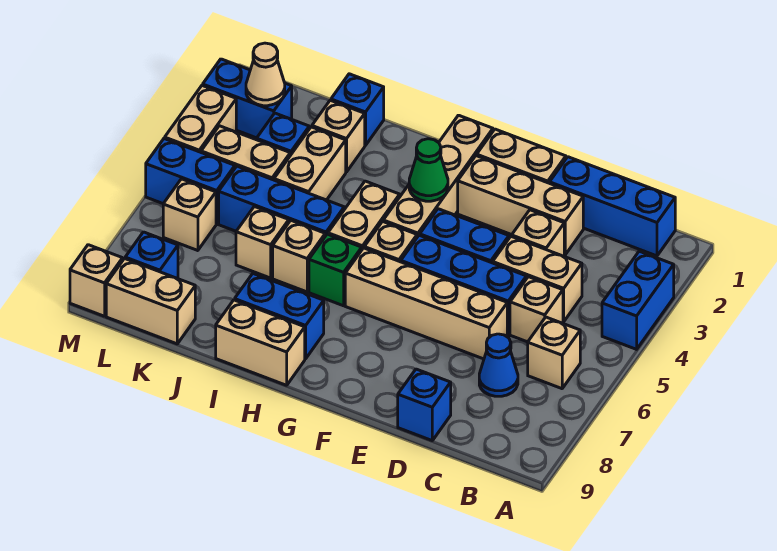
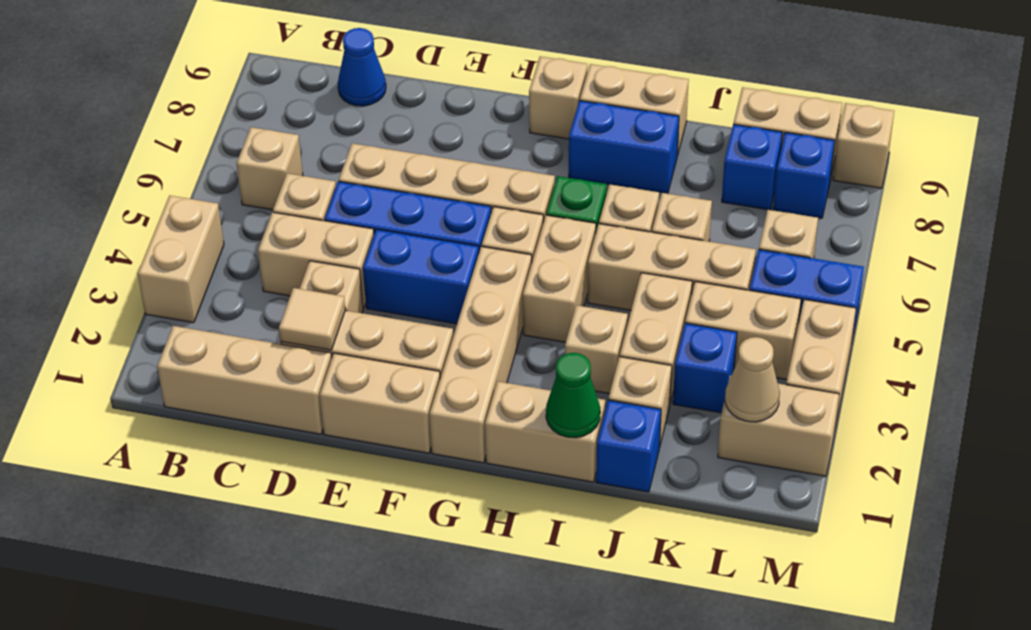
blue 1x2 brick [602,251,674,349] -> tan 1x2 brick [138,195,224,323]
blue 1x3 brick [550,157,675,256] -> tan 1x3 brick [157,326,332,434]
blue 1x1 cone [479,334,518,396] -> blue 1x1 cone moved to [338,28,386,106]
none -> tan 1x1 tile [279,288,345,350]
blue 1x1 brick [398,369,451,440] -> blue 1x1 brick moved to [722,124,782,210]
green 1x1 cone [409,139,448,201] -> green 1x1 cone moved to [546,353,600,437]
none -> tan 1x1 brick [529,56,587,139]
none -> tan 1x2 brick [485,381,605,482]
none -> tan 1x1 brick [565,305,628,394]
blue 1x3 brick [219,166,344,236] -> tan 1x3 brick [587,224,756,310]
blue 1x2 brick [203,59,292,138] -> tan 1x2 brick [718,375,839,476]

